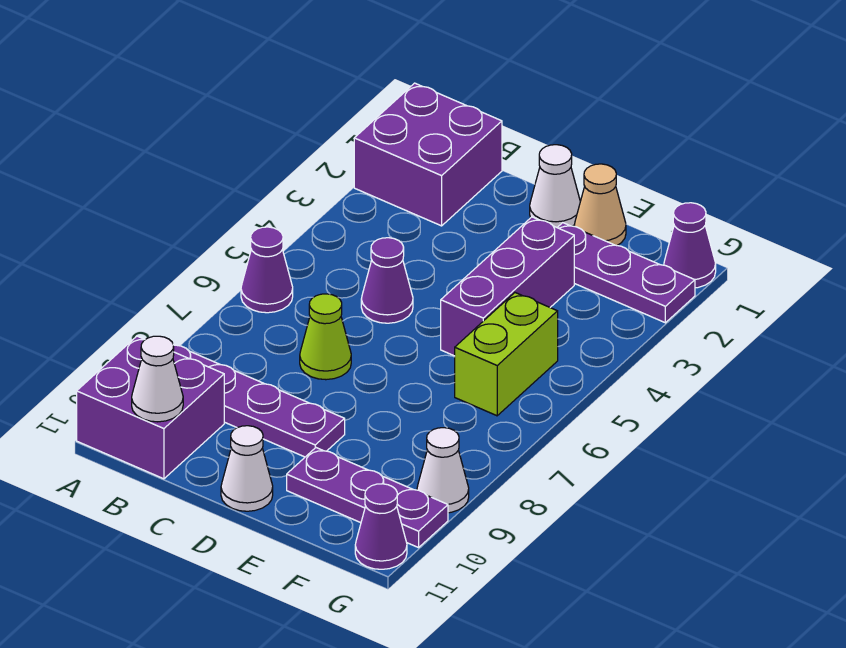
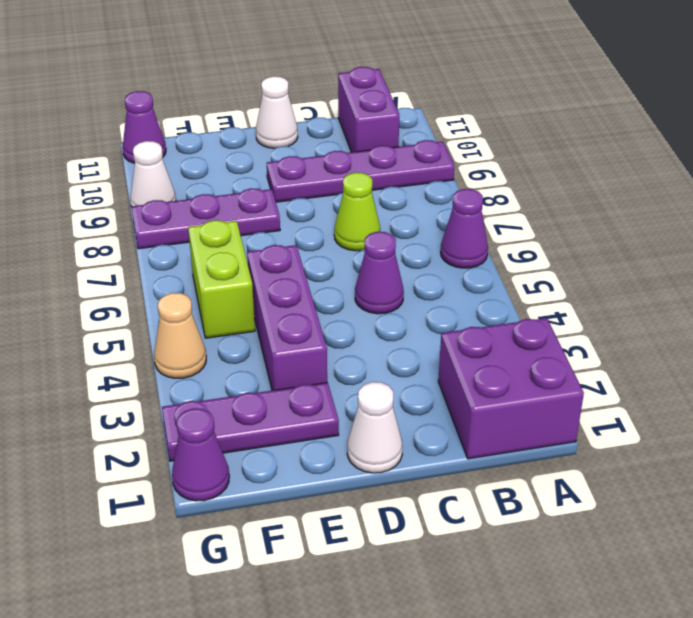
purple 2x2 brick [77,336,224,479] -> purple 1x2 brick [338,67,399,152]
white 1x1 cone [132,336,183,422] -> none
tan 1x1 cone [574,164,626,246] -> tan 1x1 cone moved to [154,293,206,378]
purple 1x3 plate [287,448,448,548] -> purple 1x3 plate moved to [132,188,280,249]

